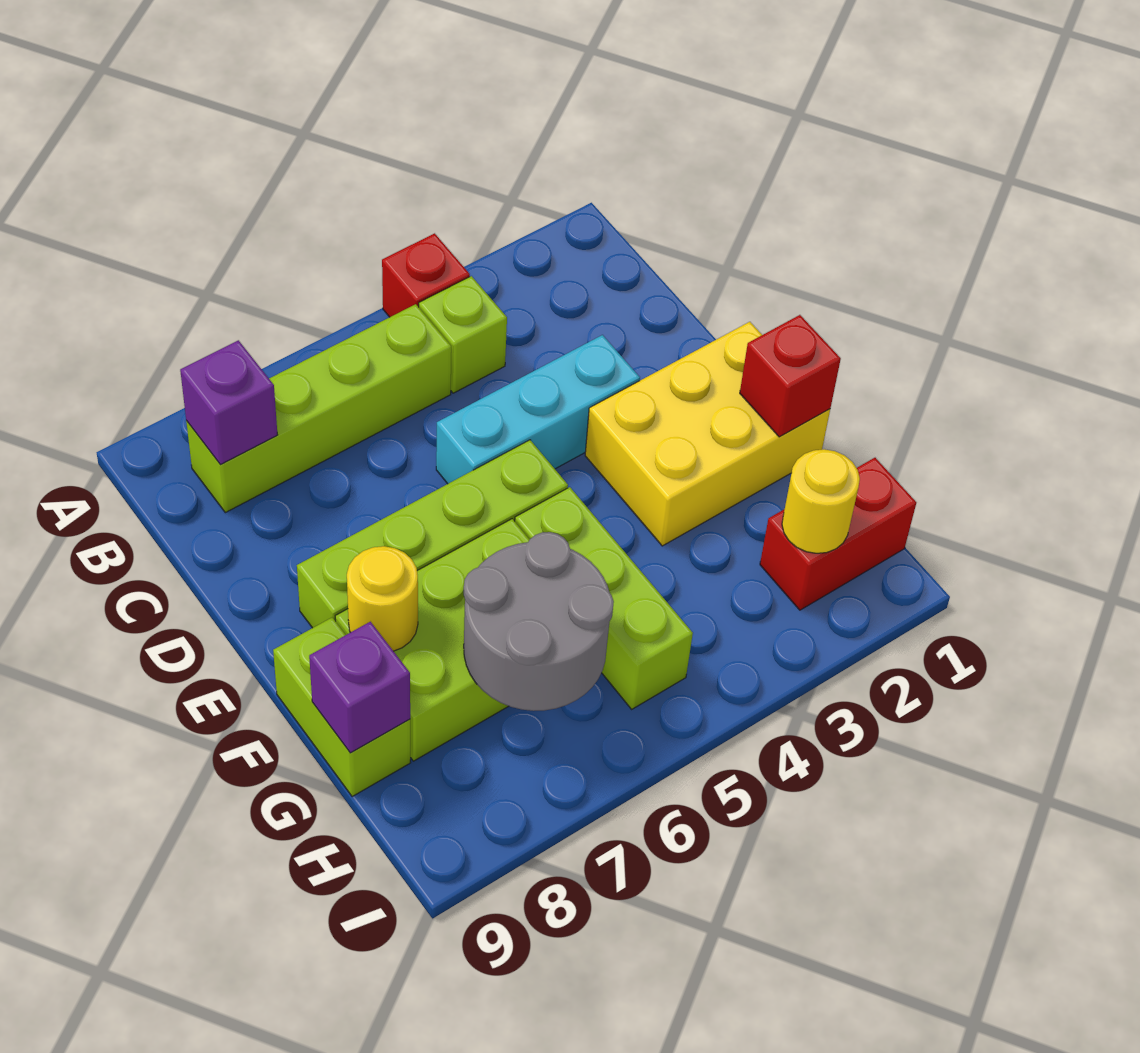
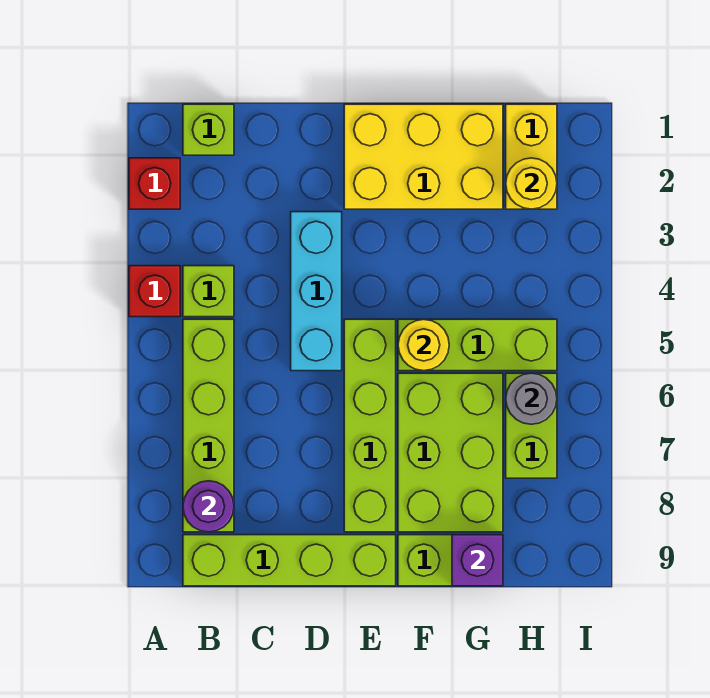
none -> lime 1x1 brick [183,104,234,155]
purple 1x1 brick [180,340,277,465] -> purple 1x1 round brick [183,481,234,532]
none -> lime 1x4 brick [183,535,396,586]
yellow 2x3 brick [585,322,830,546] -> yellow 2x3 brick turned to [344,104,503,209]
red 1x1 brick [740,315,841,437] -> red 1x1 brick moved to [129,158,180,209]
yellow 1x1 round brick [347,546,418,651] -> yellow 1x1 round brick moved to [398,319,449,371]
grey 2x2 round brick [464,532,614,711] -> grey 1x1 round brick [506,373,557,424]
red 1x2 brick [760,458,916,610] -> yellow 1x2 brick [506,104,557,209]
none -> lime 1x2 brick [506,373,557,478]

